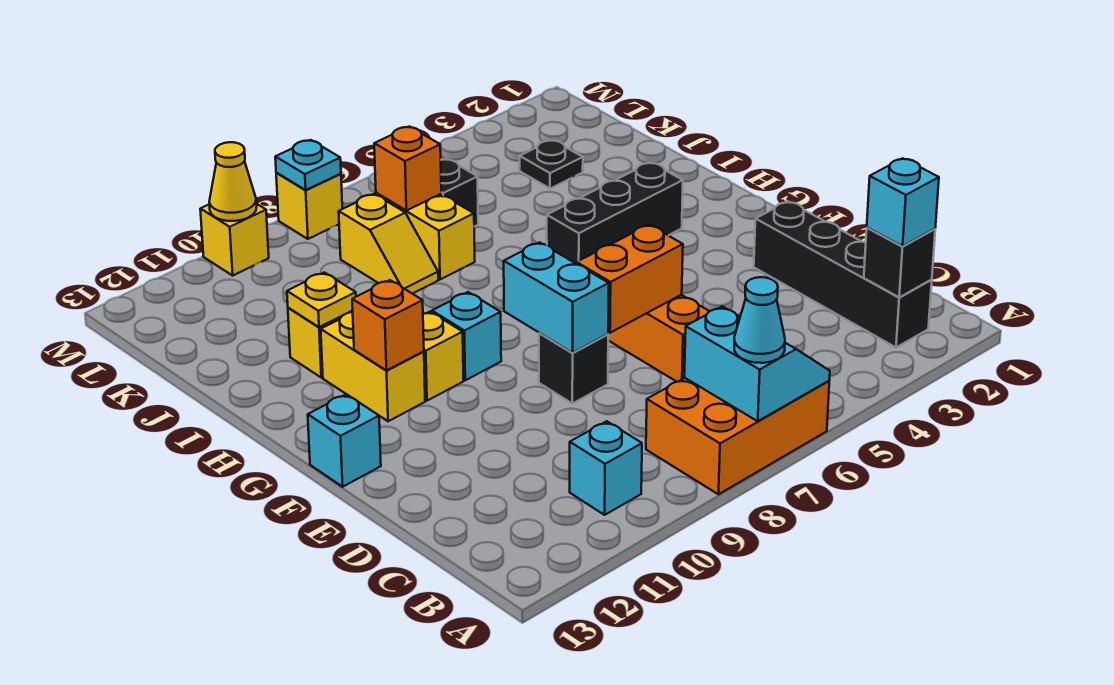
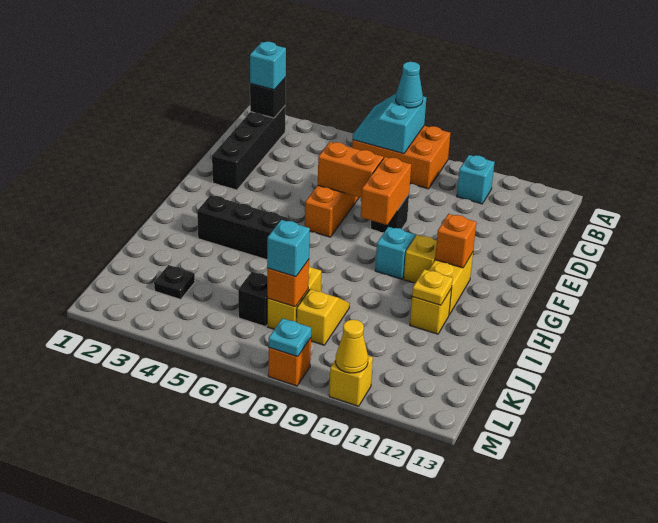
cyan 1x2 brick [504,242,609,353] -> orange 1x2 brick [361,157,411,225]
cyan 1x1 brick [308,394,381,487] -> cyan 1x1 brick moved to [267,220,310,277]
yellow 1x1 brick [276,173,342,239] -> orange 1x1 brick [268,338,311,386]

